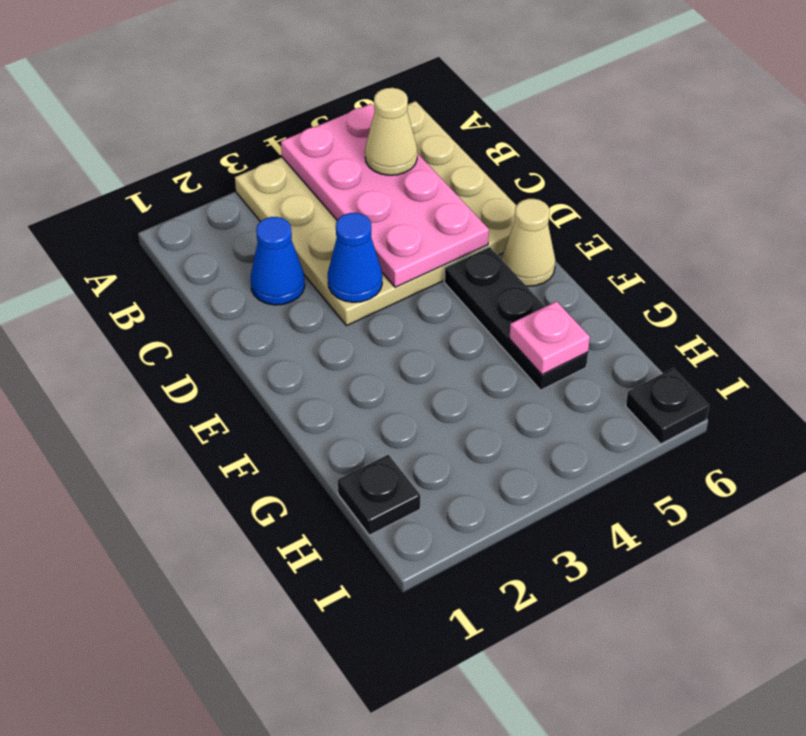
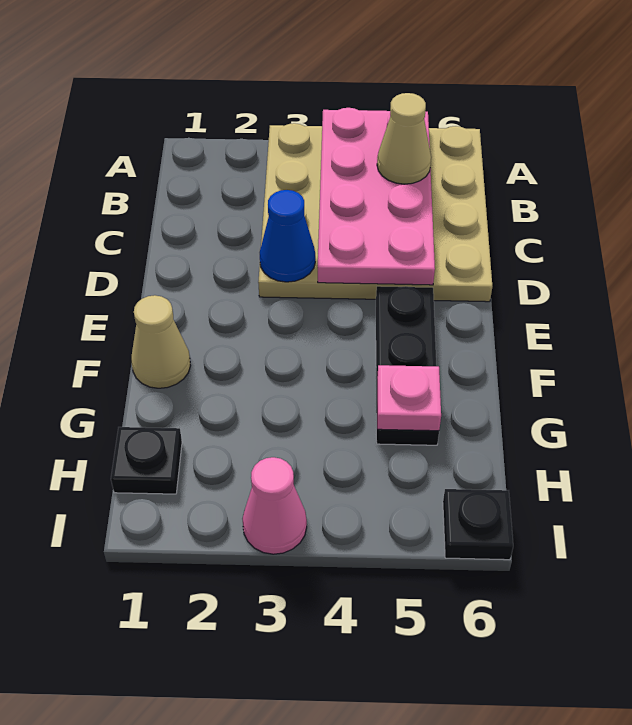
blue 1x1 cone [251,217,305,305] -> none
tan 1x1 cone [502,199,555,286] -> tan 1x1 cone moved to [131,295,191,388]
none -> pink 1x1 cone [242,457,307,554]

